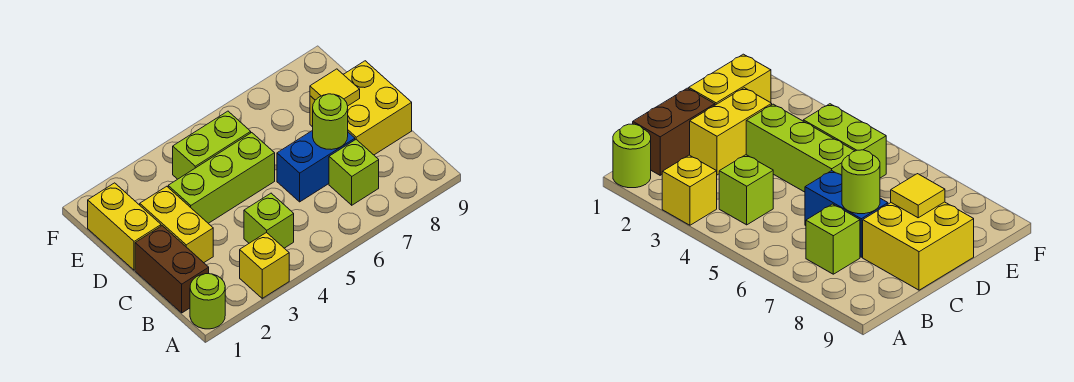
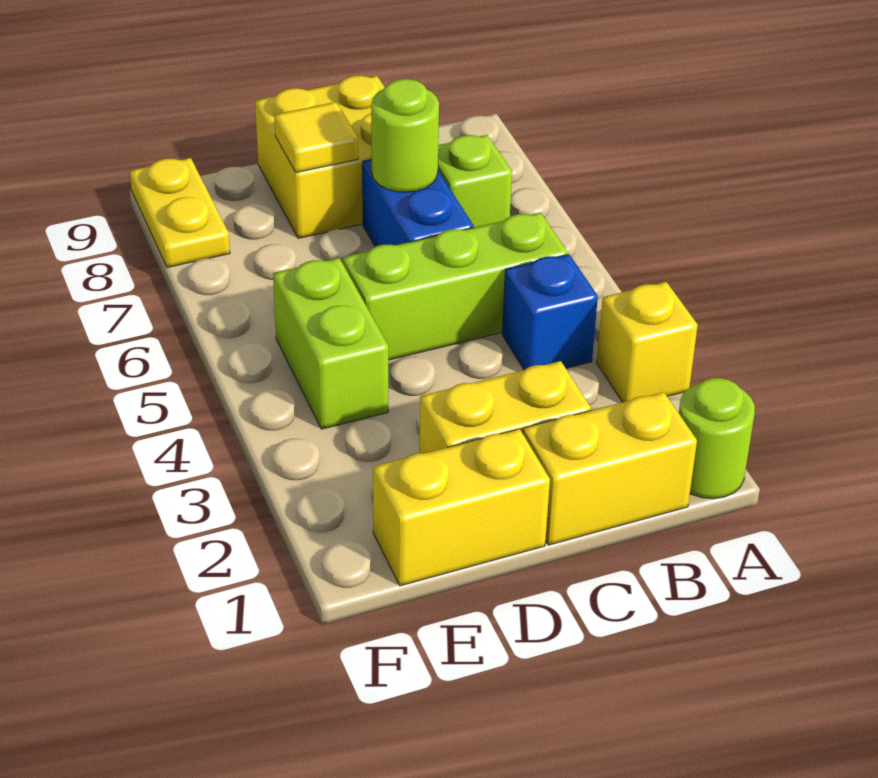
brown 1x2 brick [135,226,209,313] -> yellow 1x2 brick [523,392,697,545]
lime 1x1 brick [244,193,294,248] -> blue 1x1 brick [502,254,598,370]
lime 1x3 brick [168,133,275,223] -> lime 1x3 brick turned to [343,213,568,360]
none -> yellow 1x2 plate [130,158,230,267]

